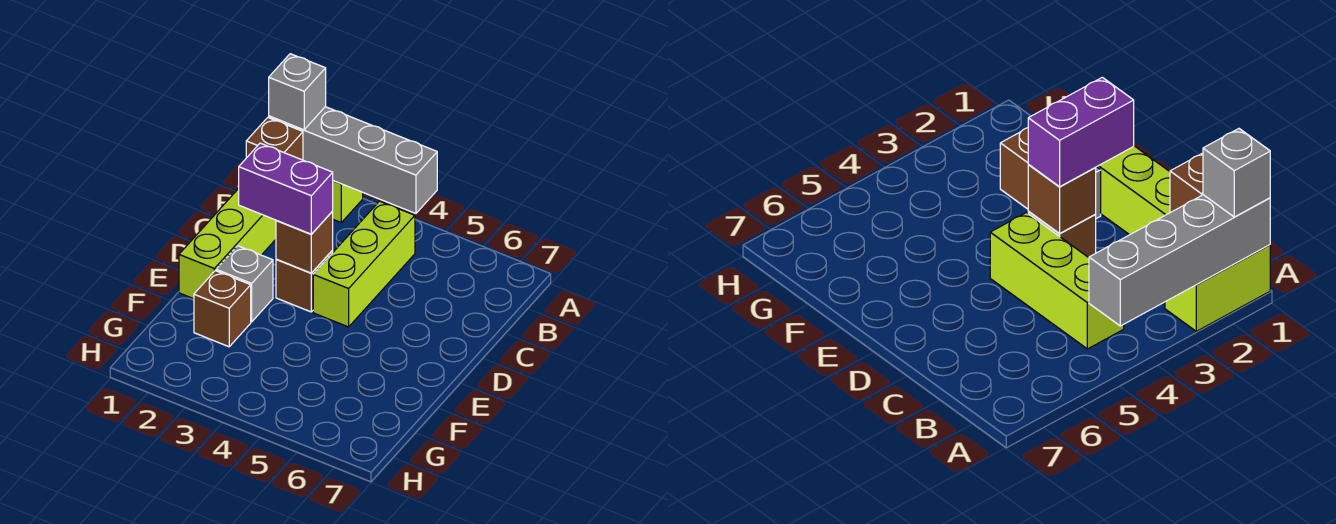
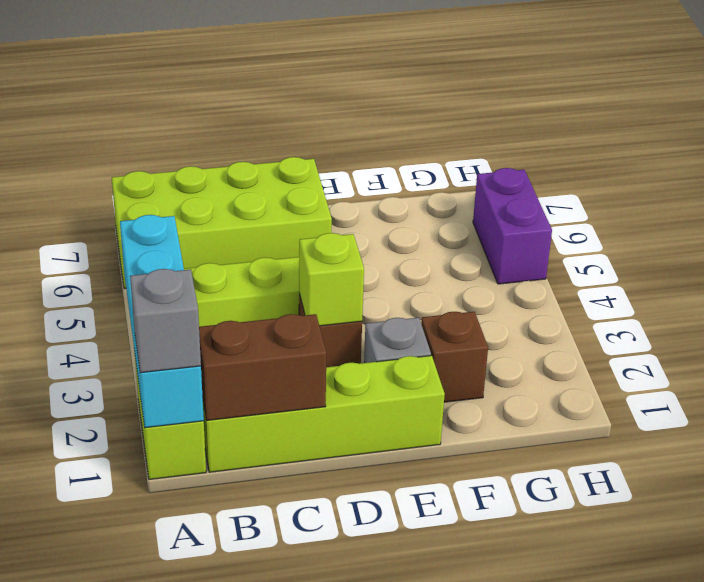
grey 1x4 brick [269,107,437,214] -> cyan 1x4 brick [120,215,204,428]
none -> lime 2x4 brick [112,157,332,289]
brown 1x1 brick [246,118,303,160] -> brown 1x2 brick [199,314,326,420]
purple 1x2 brick [239,143,333,234] -> purple 1x2 brick moved to [473,168,552,284]
brown 1x1 brick [276,211,333,273] -> lime 1x1 brick [299,233,364,326]

